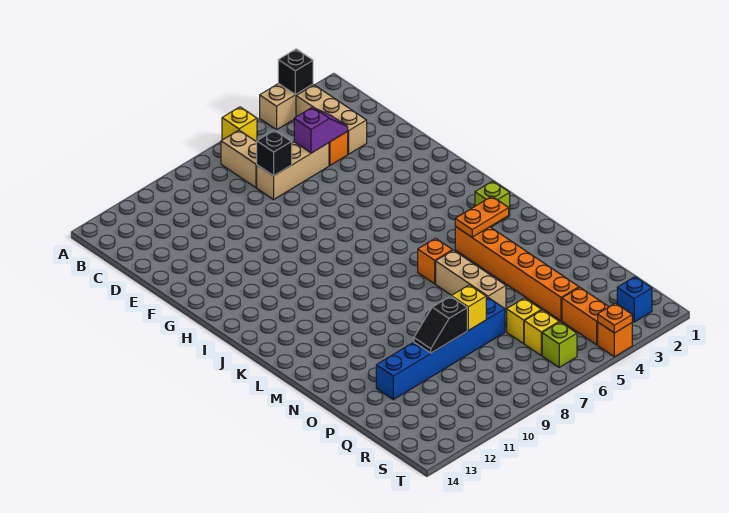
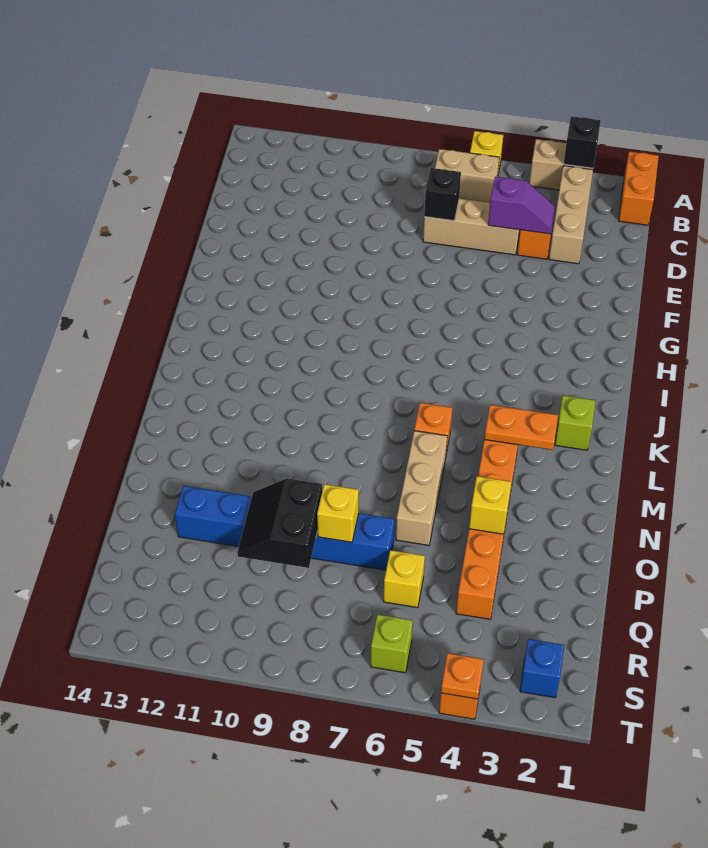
tan 1x2 brick [221,130,257,188] -> tan 1x2 brick turned to [435,149,499,203]
black 1x2 slope [414,296,467,353] -> black 2x2 slope [237,478,322,568]
orange 1x2 brick [562,287,609,345] -> orange 1x2 brick moved to [619,151,659,225]
yellow 1x1 brick [524,310,559,355] -> yellow 1x1 brick moved to [469,476,511,534]

